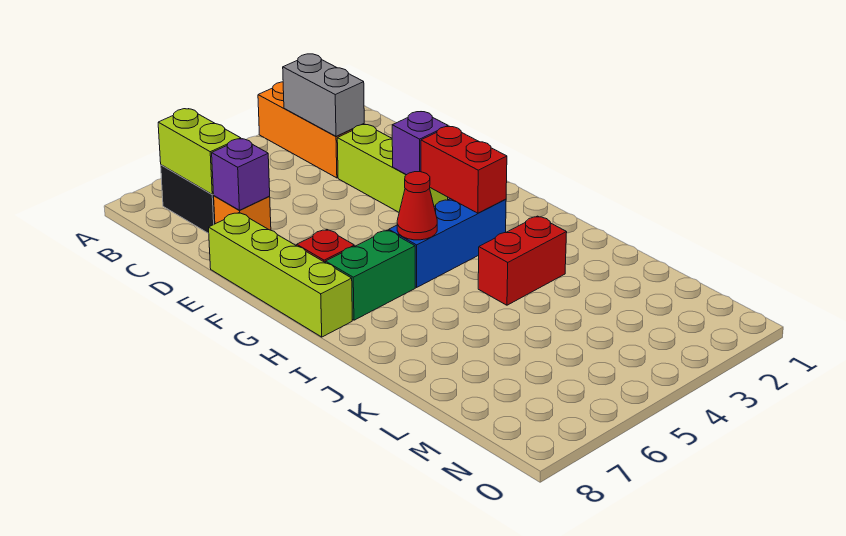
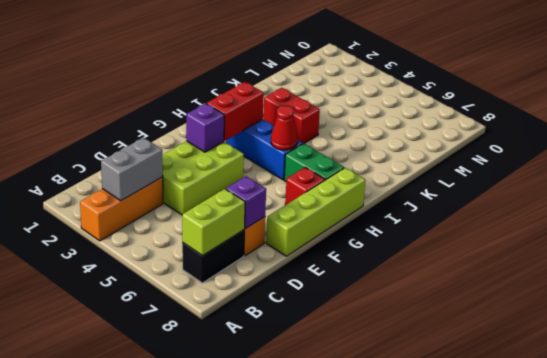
lime 1x3 brick [337,125,448,212] -> lime 2x3 brick [162,141,244,215]

